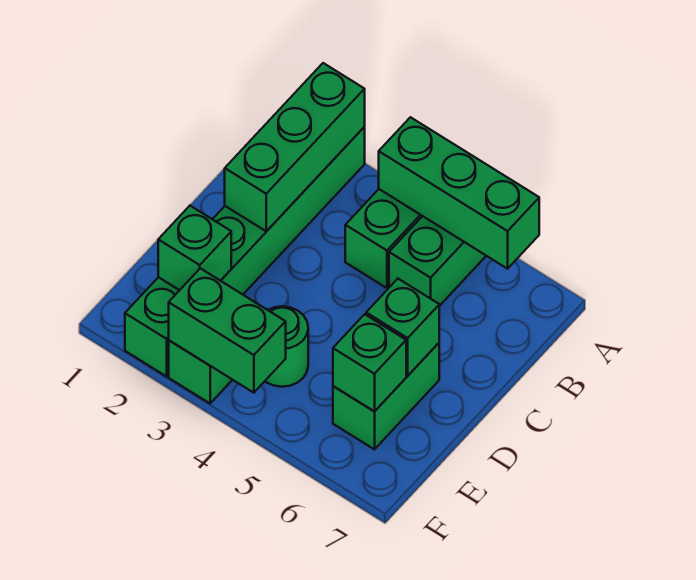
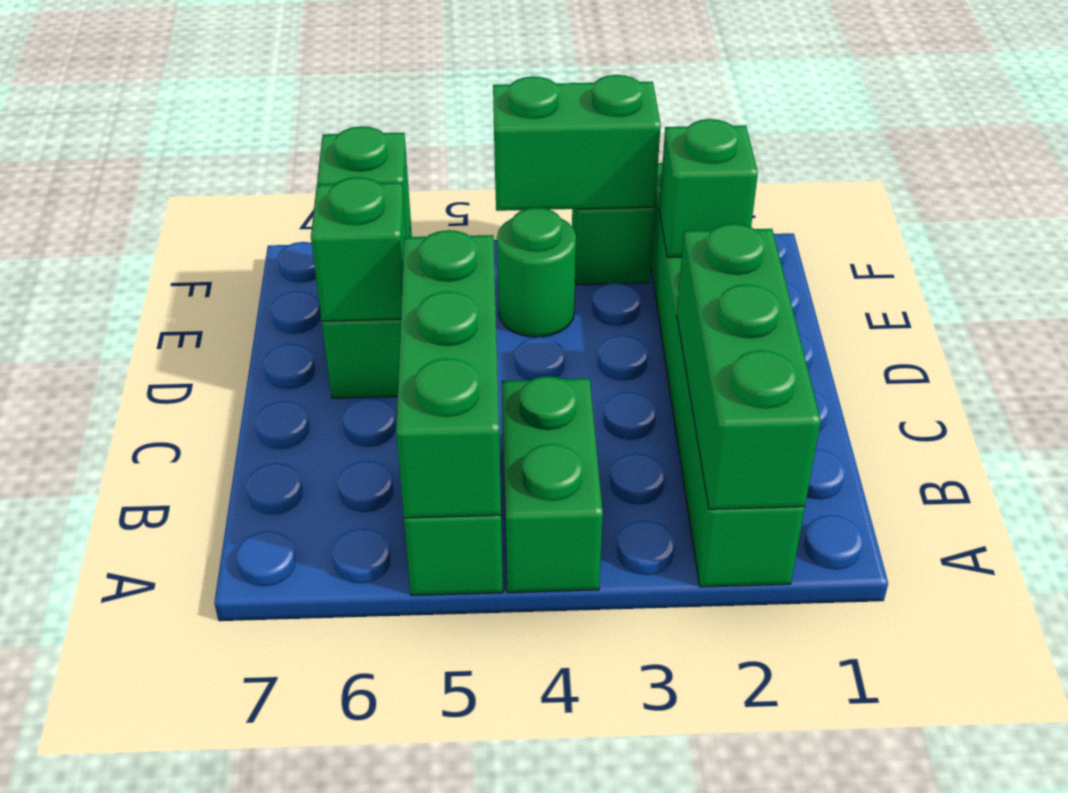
green 1x3 brick [379,117,539,269] -> green 1x3 brick turned to [396,230,501,518]

